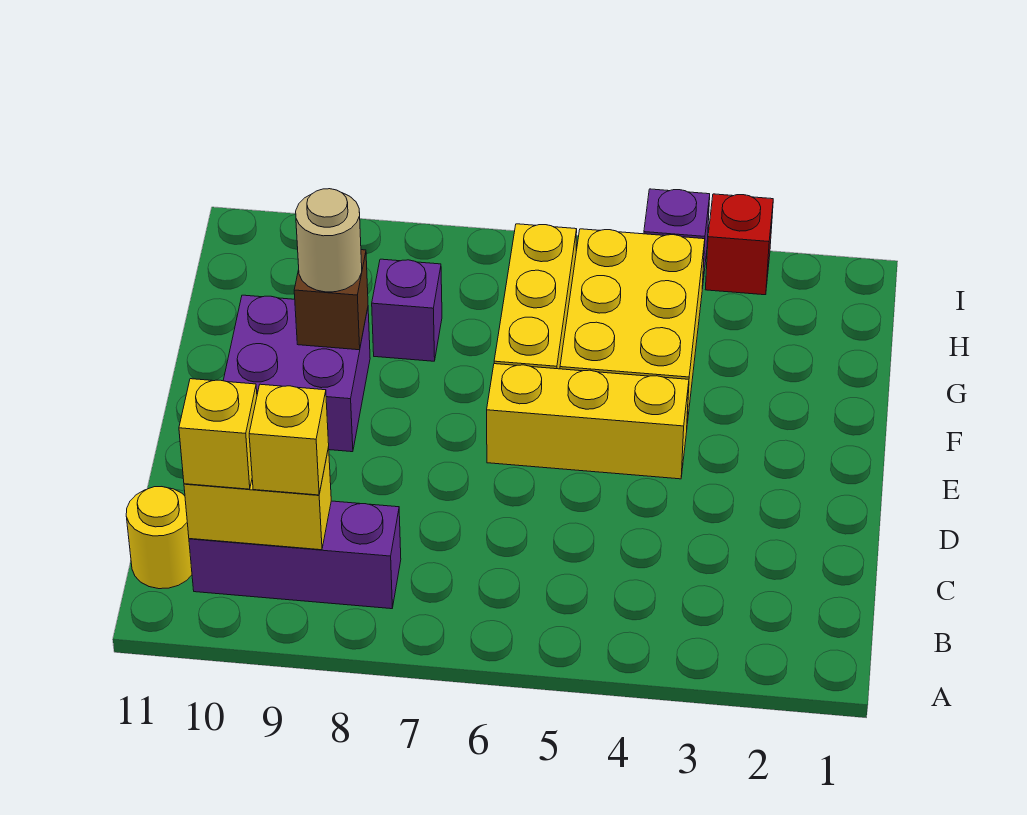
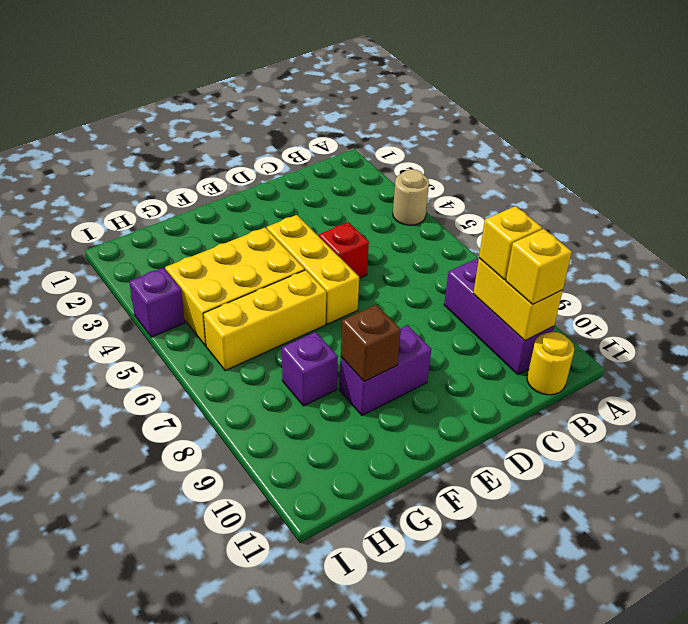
purple 2x2 brick [223,295,370,452] -> purple 1x2 brick [339,325,431,415]
tan 1x1 round brick [296,189,362,292] -> tan 1x1 round brick moved to [393,169,429,225]
red 1x1 brick [705,194,773,295] -> red 1x1 brick moved to [319,222,369,278]

